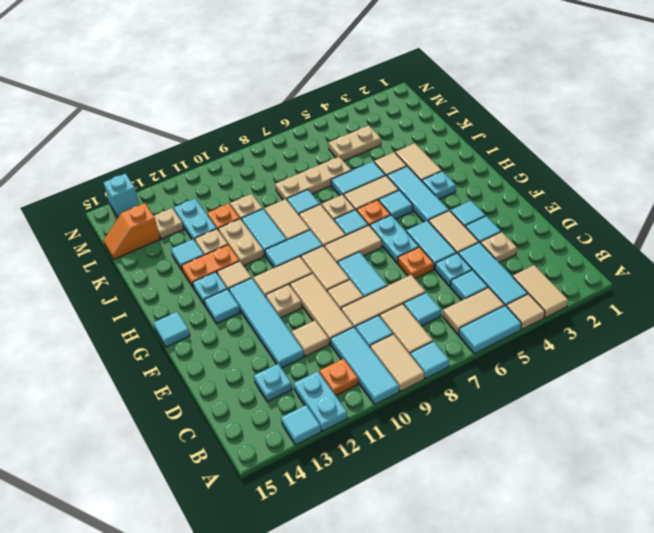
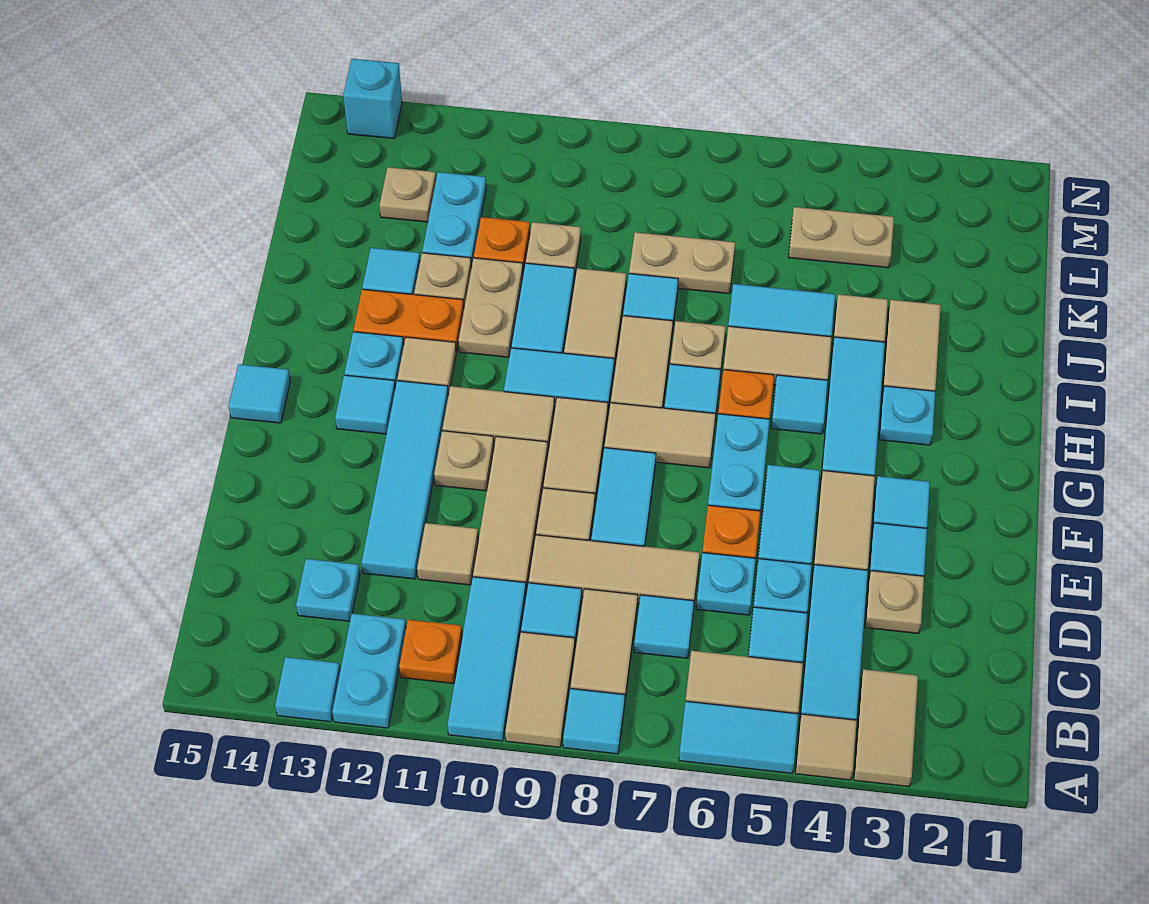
none -> cyan 1x1 plate [696,553,755,615]
tan 1x3 plate [275,157,351,200] -> tan 1x2 plate [629,232,735,294]
orange 1x2 slope [103,203,160,259] -> none

